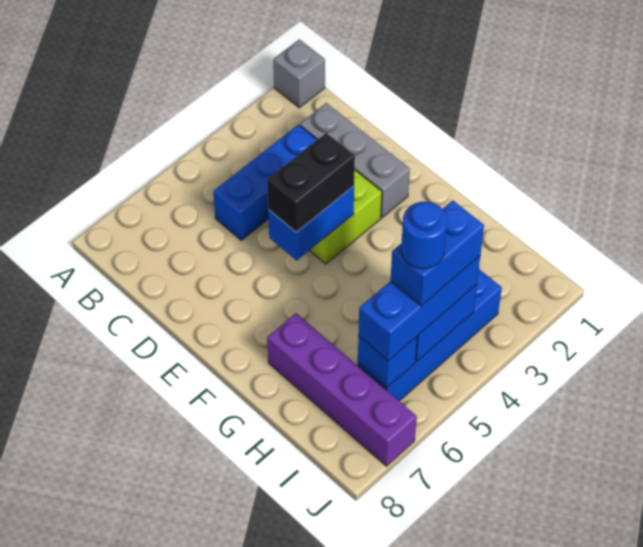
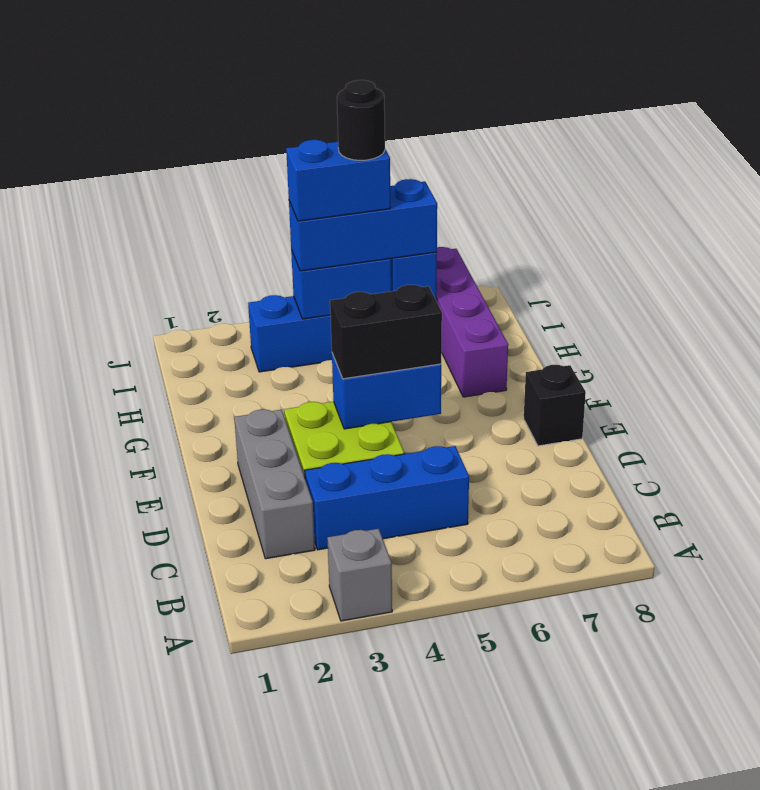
grey 1x1 brick [273,39,325,108] -> grey 1x1 brick moved to [327,529,392,621]
none -> black 1x1 brick [524,365,586,446]
blue 1x1 round brick [401,202,447,269] -> black 1x1 round brick [337,80,385,160]

